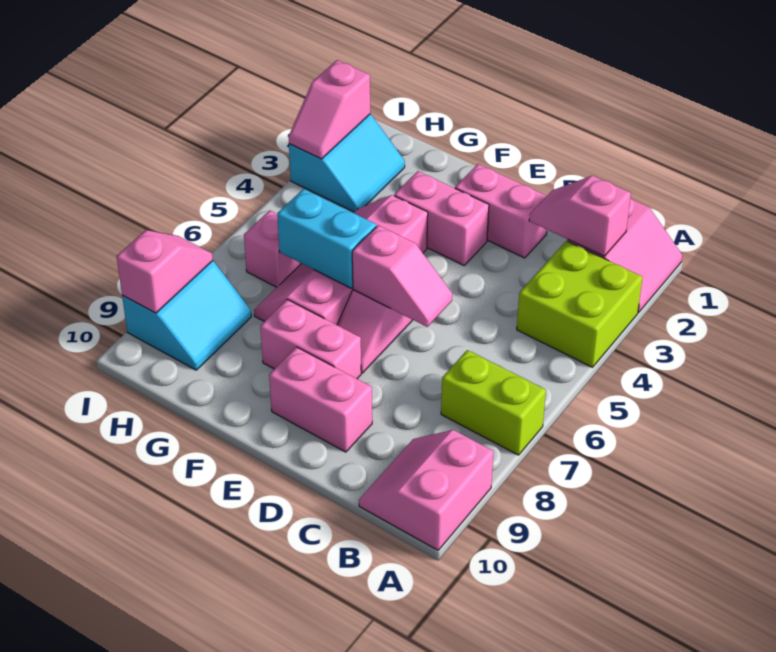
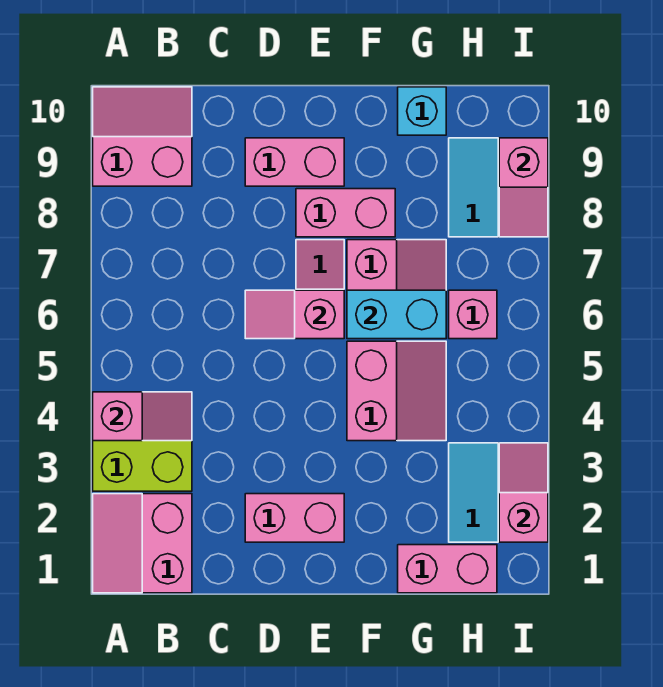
lime 1x2 brick [441,350,546,455] -> none
pink 2x2 slope [359,430,494,550] -> pink 2x2 slope turned to [93,87,192,186]
pink 1x2 slope [529,176,631,256] -> pink 1x2 slope moved to [93,392,192,441]
pink 1x2 brick [394,171,489,265] -> pink 1x2 brick moved to [398,545,497,593]
none -> cyan 1x1 brick [398,87,446,135]

